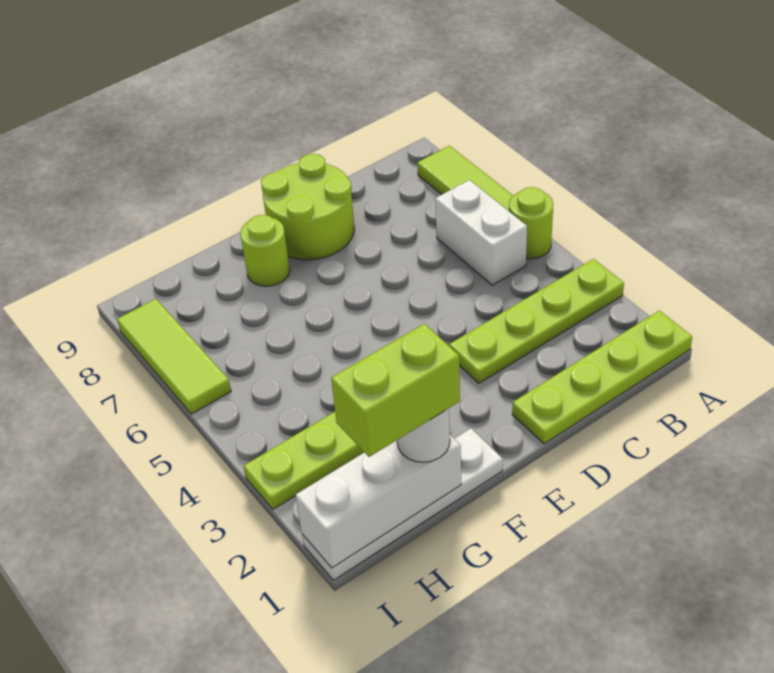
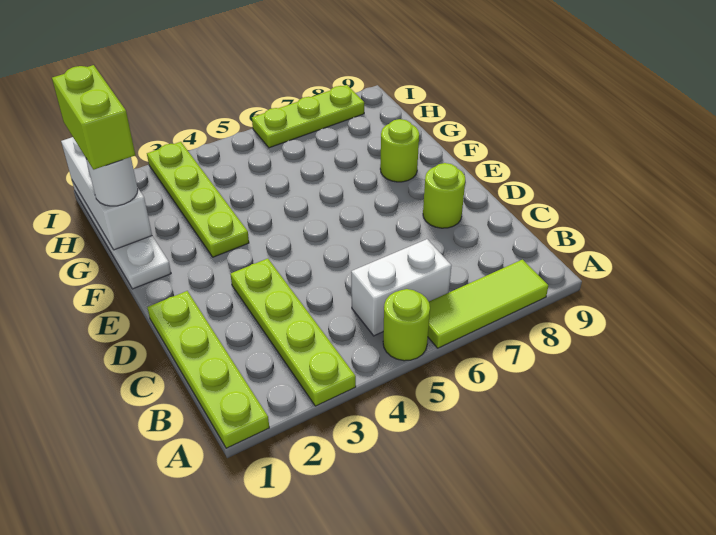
lime 2x2 round brick [261,154,354,260] -> lime 1x1 round brick [423,163,465,228]
lime 1x3 tile [117,299,231,414] -> lime 1x3 plate [252,85,364,148]

